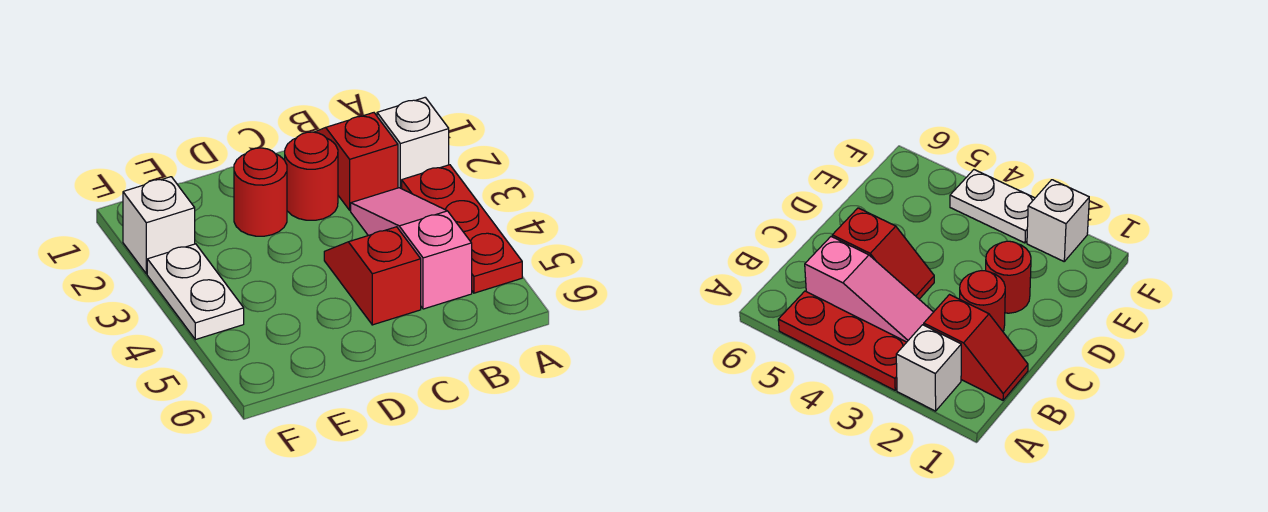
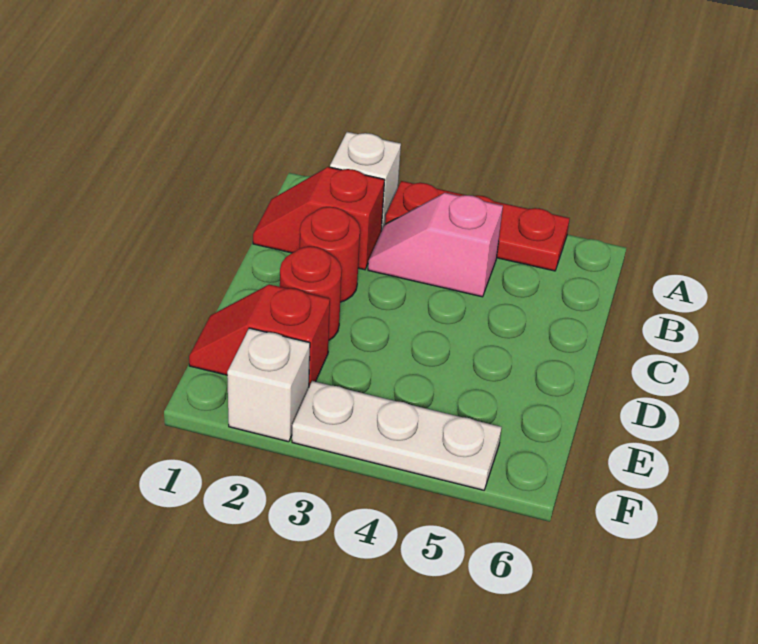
pink 1x3 slope [351,188,472,309] -> pink 1x2 slope [368,193,503,297]
red 1x2 slope [324,227,421,325] -> red 1x2 slope moved to [189,284,330,386]
white 1x2 plate [147,244,244,340] -> white 1x3 plate [292,381,502,490]

